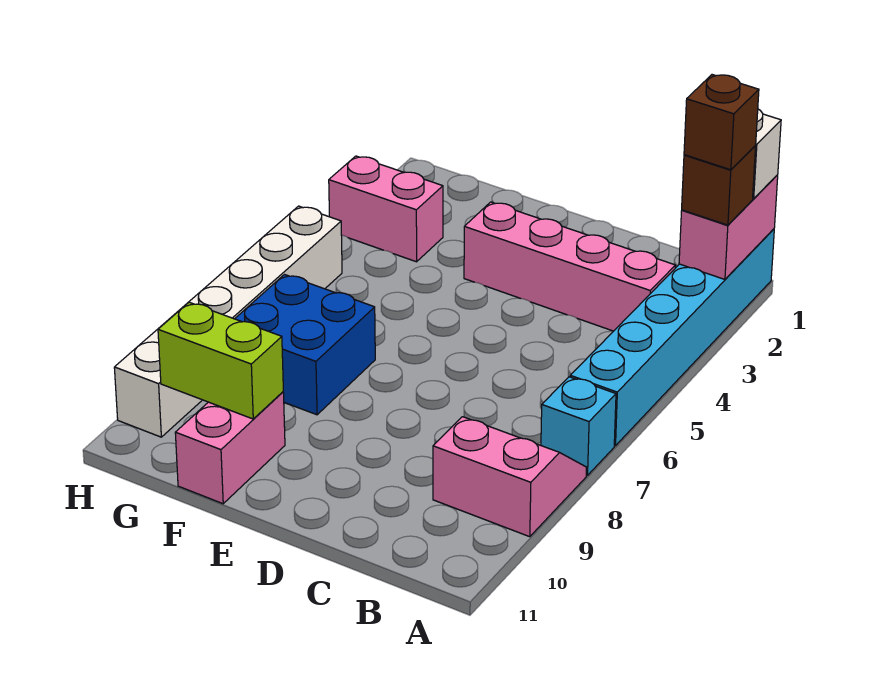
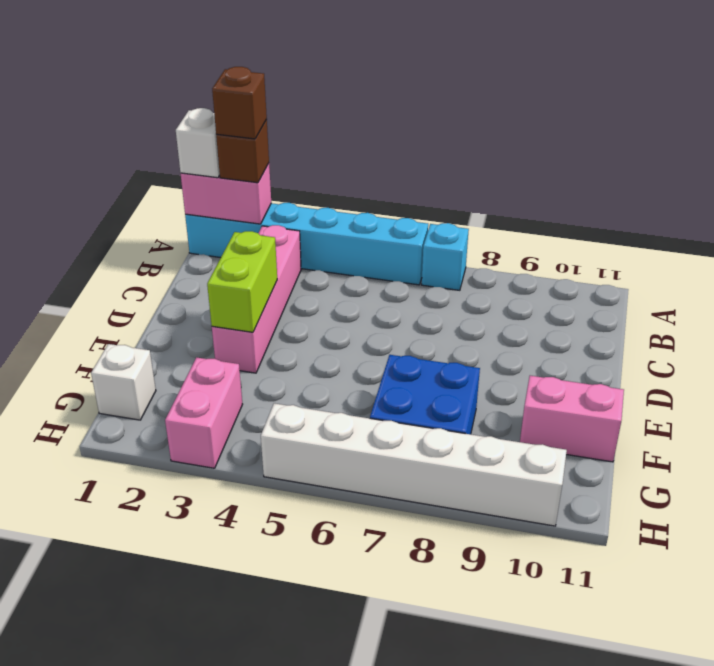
pink 2x2 slope [433,417,586,537] -> none
lime 1x2 brick [158,302,283,419] -> lime 1x2 brick moved to [207,231,277,332]
none -> white 1x1 brick [91,344,156,420]

